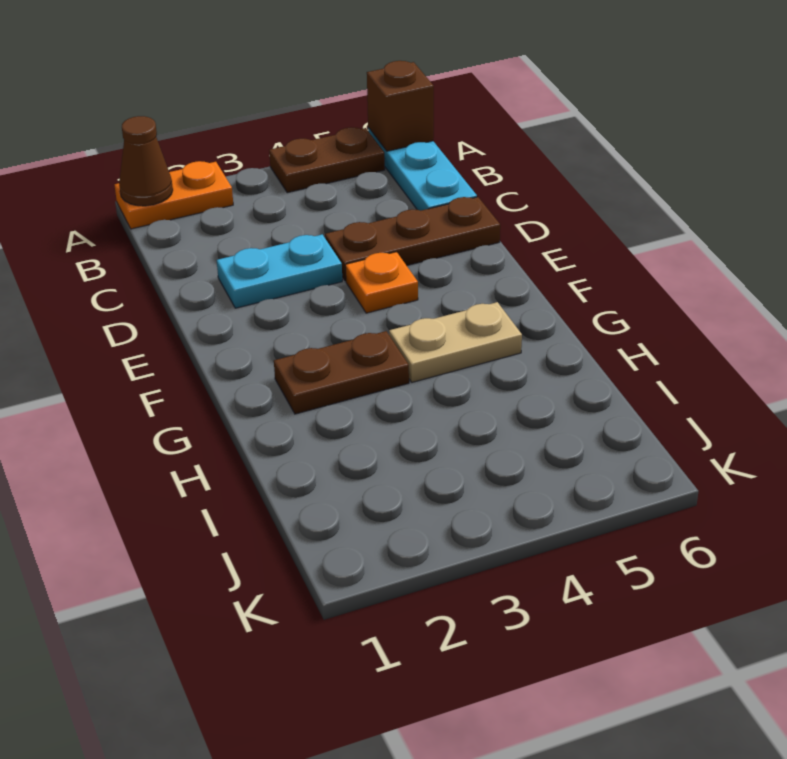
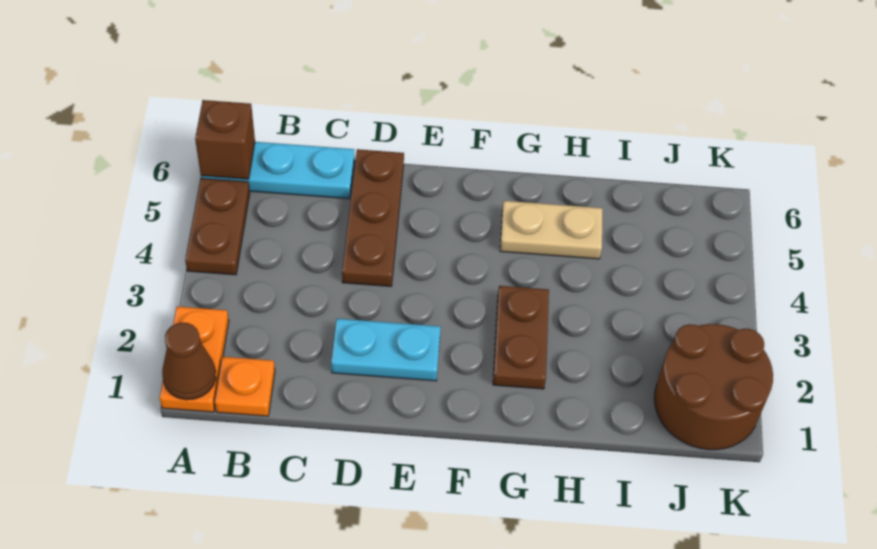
cyan 1x2 plate [217,234,342,308] -> cyan 1x2 plate turned to [331,319,441,381]
orange 1x1 plate [345,252,418,313] -> orange 1x1 plate moved to [215,357,275,416]
tan 1x2 plate [389,302,522,382] -> tan 1x2 plate turned to [500,201,602,259]
none -> brown 2x2 round brick [654,324,773,450]

